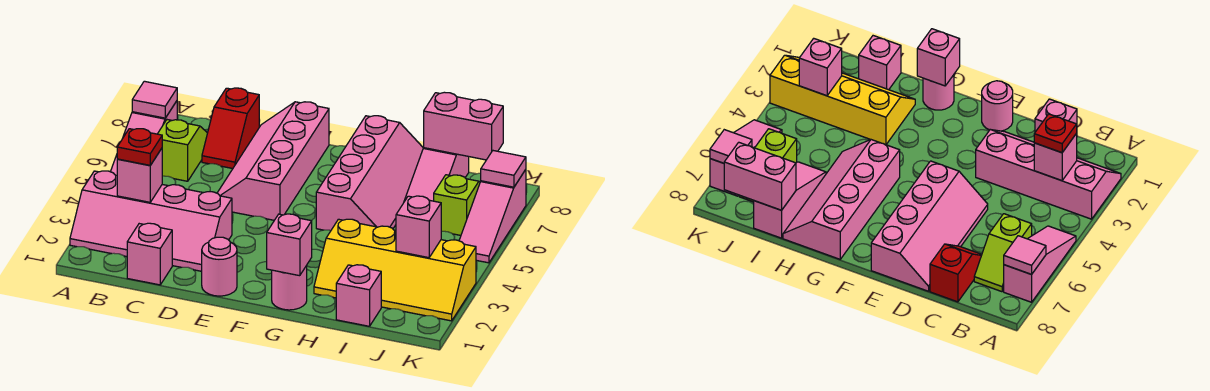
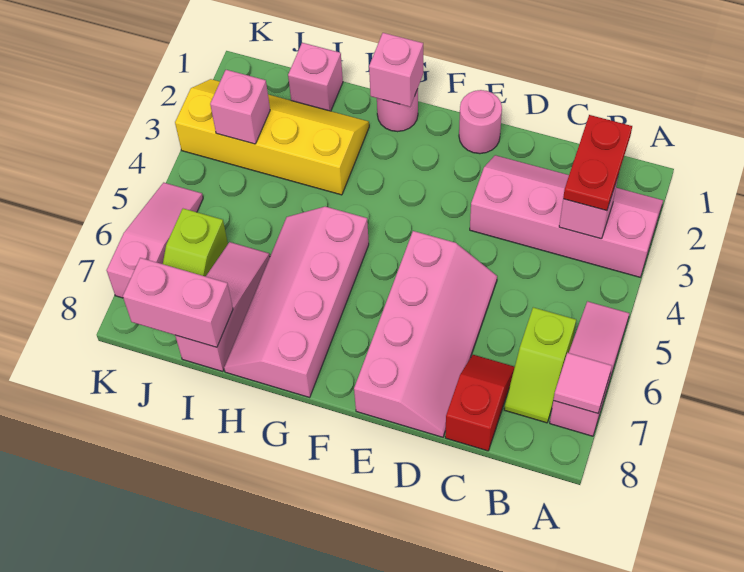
red 1x1 plate [117,129,162,165] -> red 1x2 plate [563,115,632,211]
pink 1x1 brick [127,223,172,285] -> none
pink 1x1 tile [481,151,526,187] -> none

